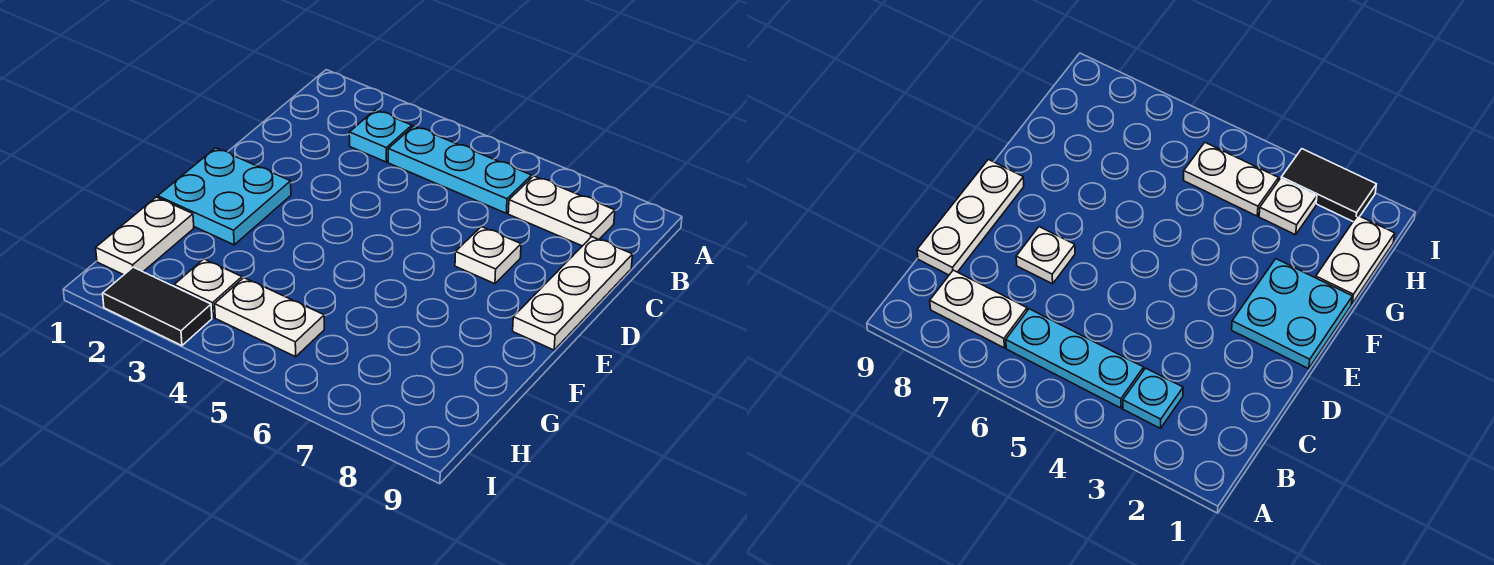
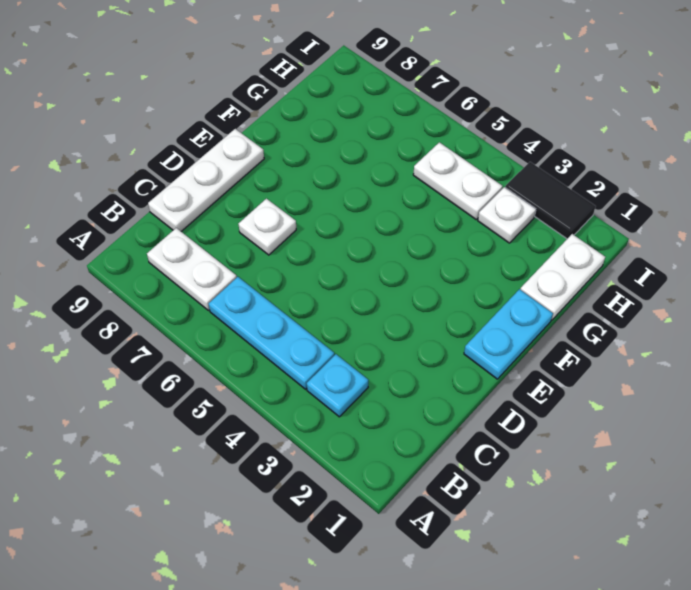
cyan 2x2 plate [158,148,291,245] -> cyan 1x2 plate [464,289,553,379]

